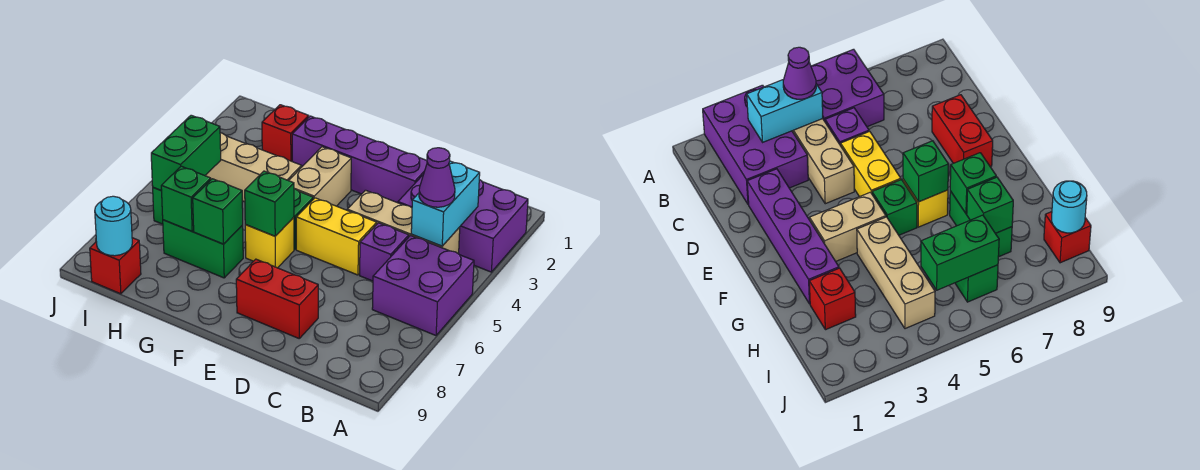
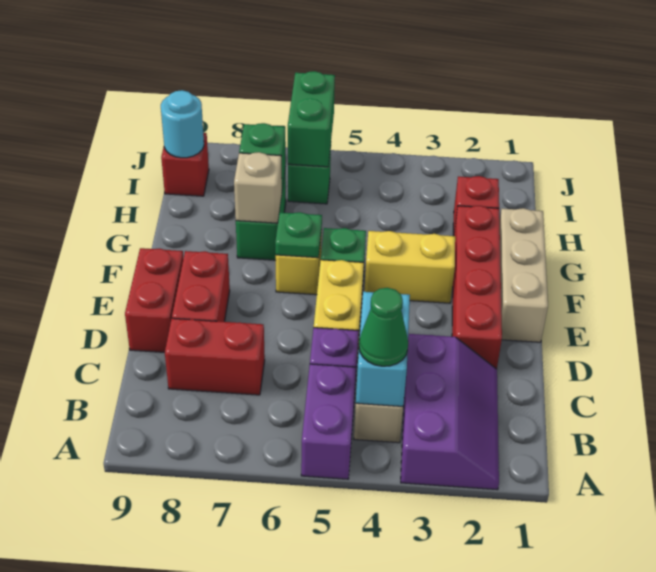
purple 2x3 brick [398,175,528,272] -> purple 2x3 slope [401,334,499,490]
purple 2x2 brick [372,236,474,335] -> purple 1x2 brick [301,364,356,479]
cyan 1x2 brick [411,161,480,246] -> cyan 1x2 brick turned to [356,292,410,406]
purple 1x1 cone [419,148,455,207] -> green 1x1 cone [359,288,408,366]
none -> red 1x2 brick [165,318,265,395]
purple 1x4 brick [292,116,427,203] -> red 1x4 brick [452,206,502,369]
none -> red 1x2 brick [125,248,183,352]
tan 1x2 brick [289,147,351,206] -> yellow 1x2 brick [364,231,455,303]
green 1x1 brick [245,171,294,236] -> green 1x1 plate [275,212,322,258]
tan 1x3 brick [205,133,302,202] -> tan 1x3 brick moved to [500,208,548,342]
green 1x1 brick [193,179,243,244] -> tan 1x1 brick [234,152,282,223]
green 1x2 brick [151,115,221,191] -> green 1x2 brick turned to [288,71,335,167]

